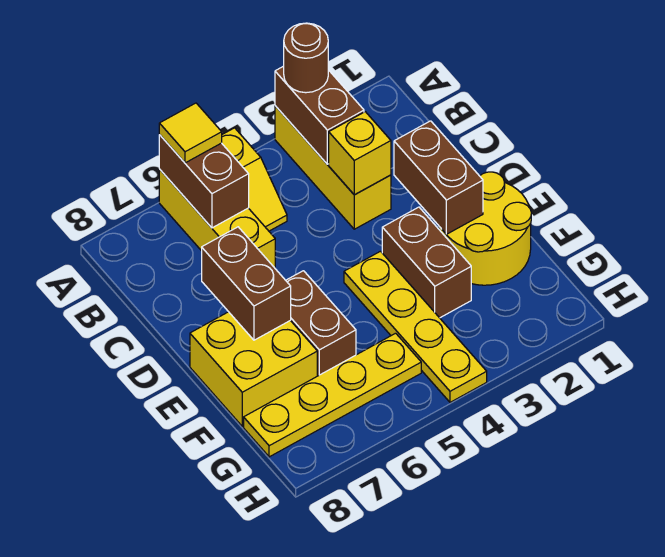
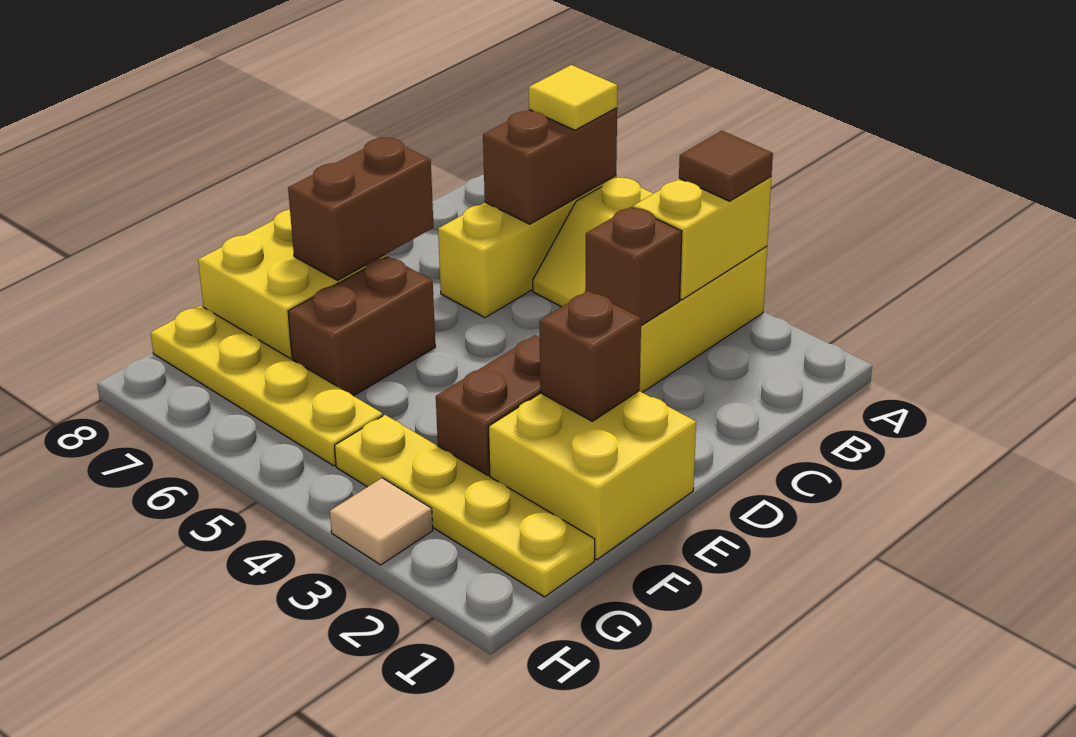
brown 1x2 brick [275,66,364,164] -> yellow 1x2 brick [633,177,771,300]
brown 1x1 round brick [284,23,328,93] -> brown 1x1 tile [679,131,773,201]
yellow 1x1 brick [329,112,391,195] -> brown 1x1 brick [585,207,682,326]
brown 1x2 brick [394,121,483,234] -> brown 1x1 brick [540,291,641,421]
yellow 2x2 round brick [439,172,531,285] -> yellow 2x2 brick [489,391,696,560]
yellow 1x4 plate [344,251,487,402] -> yellow 1x4 plate turned to [335,415,595,597]
none -> tan 1x1 tile [330,478,433,565]

